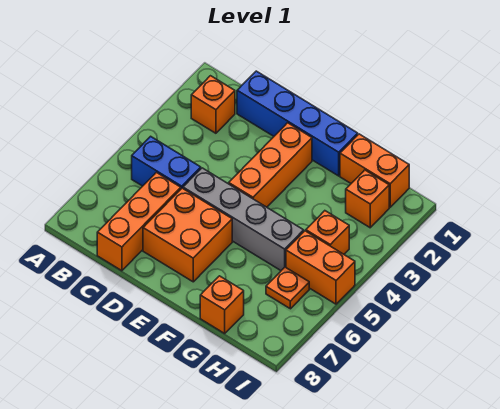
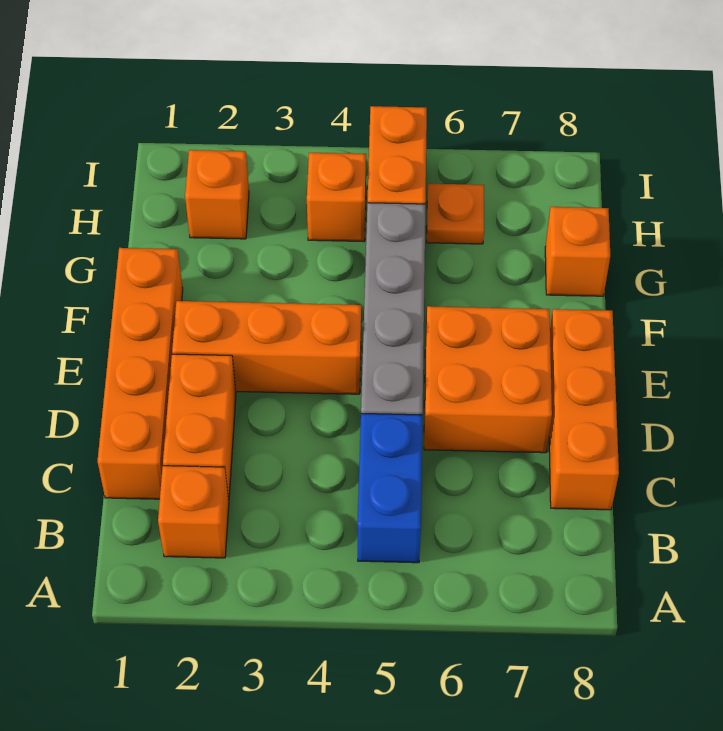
blue 1x4 brick [237,71,358,176] -> orange 1x4 brick [98,248,183,499]
orange 1x3 brick [97,172,181,271] -> orange 1x3 brick turned to [549,309,619,510]
orange 1x2 brick [340,134,409,207] -> orange 1x2 brick moved to [163,354,236,500]

